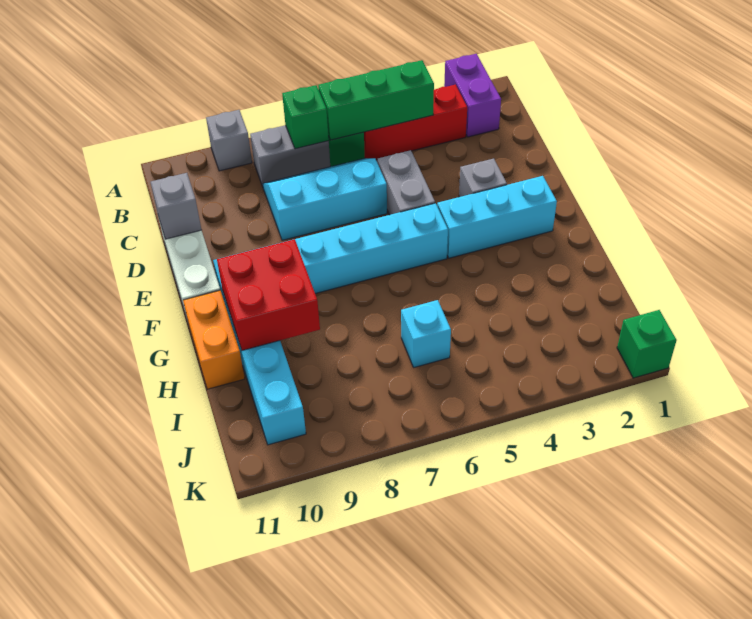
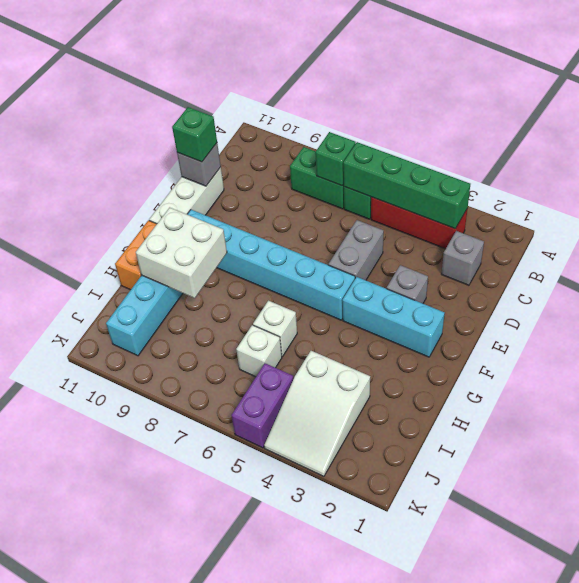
purple 1x2 brick [444,54,501,137] -> purple 1x2 brick moved to [231,363,294,448]
grey 1x1 brick [206,110,252,171] -> grey 1x1 brick moved to [441,231,484,285]
green 1x3 brick [318,60,434,140] -> green 1x4 brick [343,142,470,229]
grey 1x2 brick [250,125,331,186] -> green 1x2 brick [290,147,344,209]
cyan 2x3 slope [263,158,387,240] -> none
red 2x2 brick [217,239,320,350] -> white 2x2 brick [136,208,227,298]
none -> white 1x1 brick [253,301,297,356]
none -> white 2x3 slope [264,351,370,476]
cyan 1x1 brick [401,300,451,367] -> white 1x1 brick [236,325,282,377]
green 1x1 brick [617,310,677,378] -> green 1x1 brick moved to [172,107,217,162]

